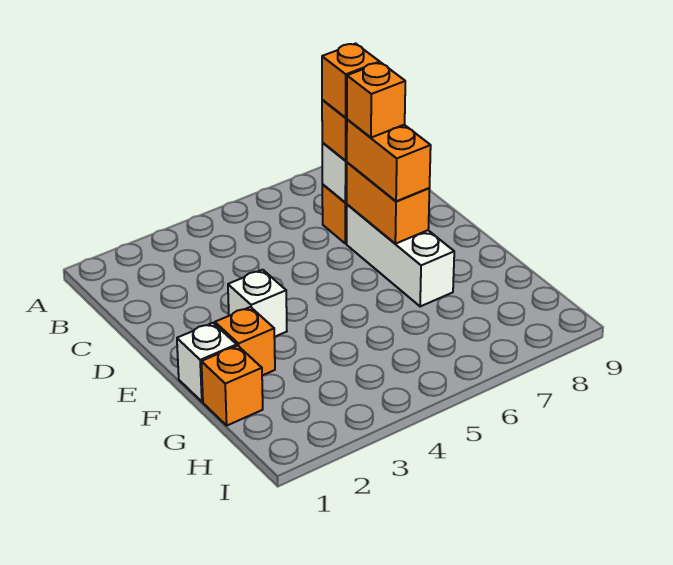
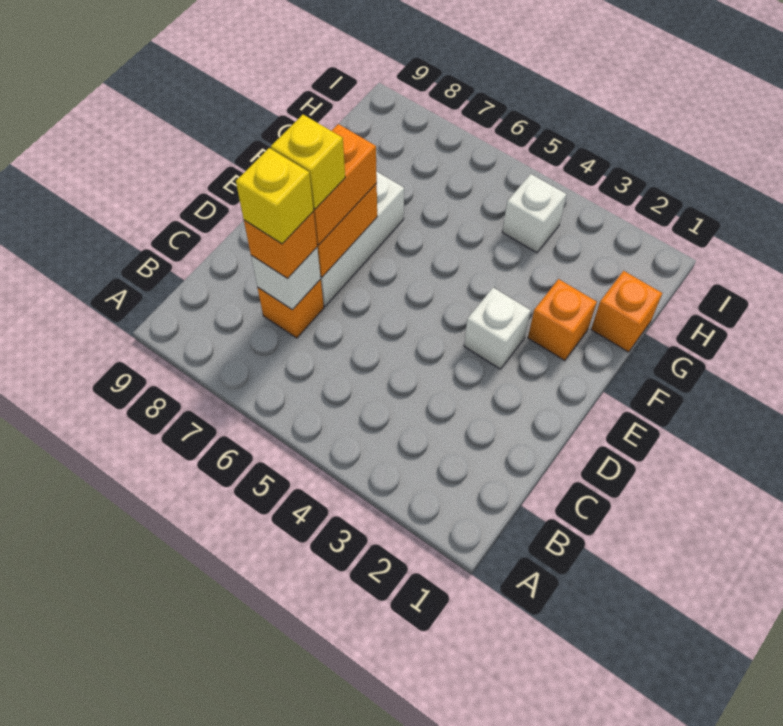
orange 1x1 brick [322,44,380,118] -> yellow 1x1 brick [236,148,313,244]
orange 1x1 brick [347,63,405,138] -> yellow 1x1 brick [271,115,345,209]
white 1x1 brick [177,323,237,402] -> white 1x1 brick moved to [502,174,567,253]

